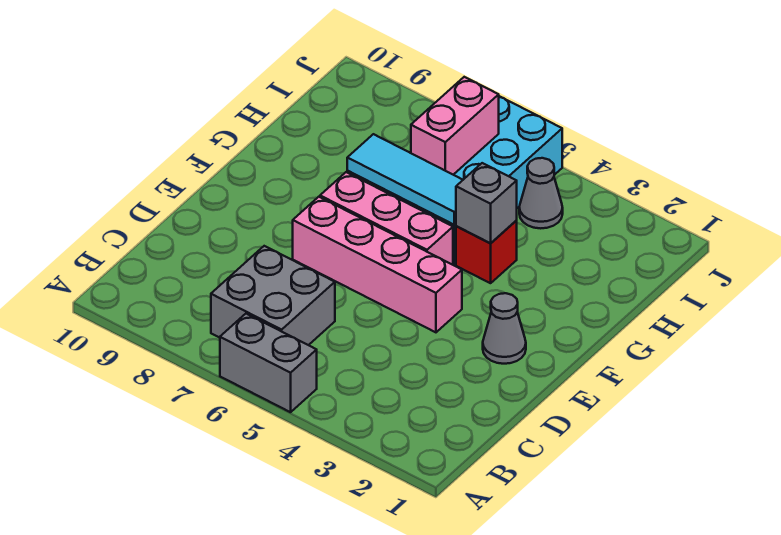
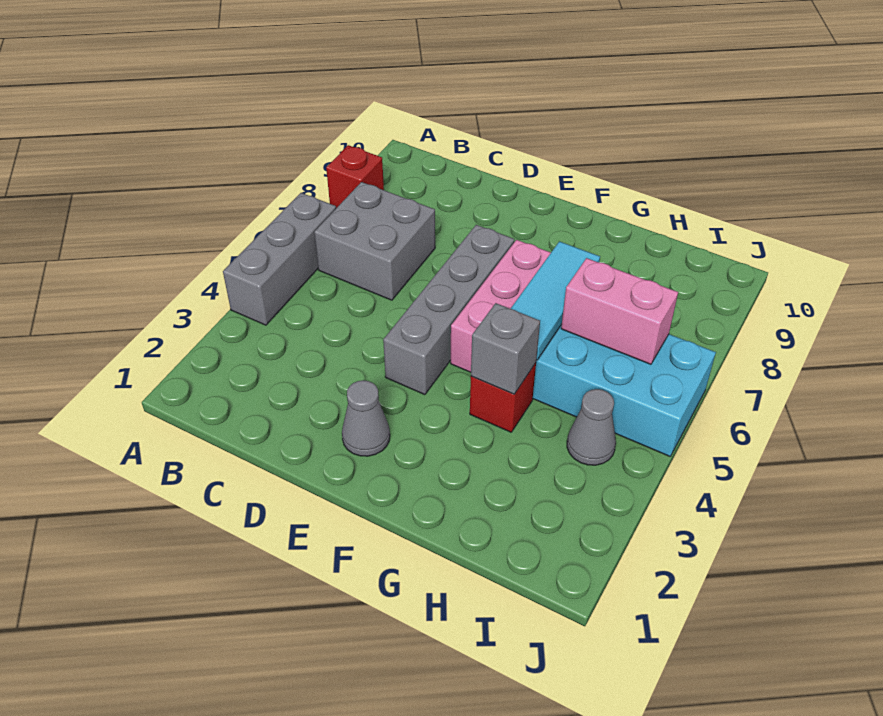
grey 1x2 brick [220,314,317,412] -> grey 1x3 brick [223,193,336,325]
none -> red 1x1 brick [326,145,384,208]
pink 1x4 brick [293,197,462,332] -> grey 1x4 brick [383,225,514,395]

